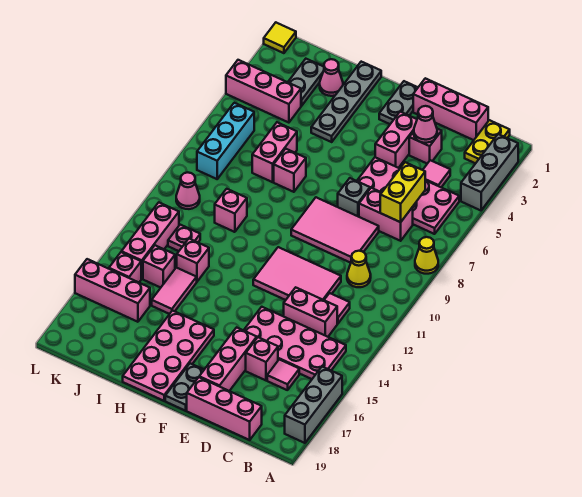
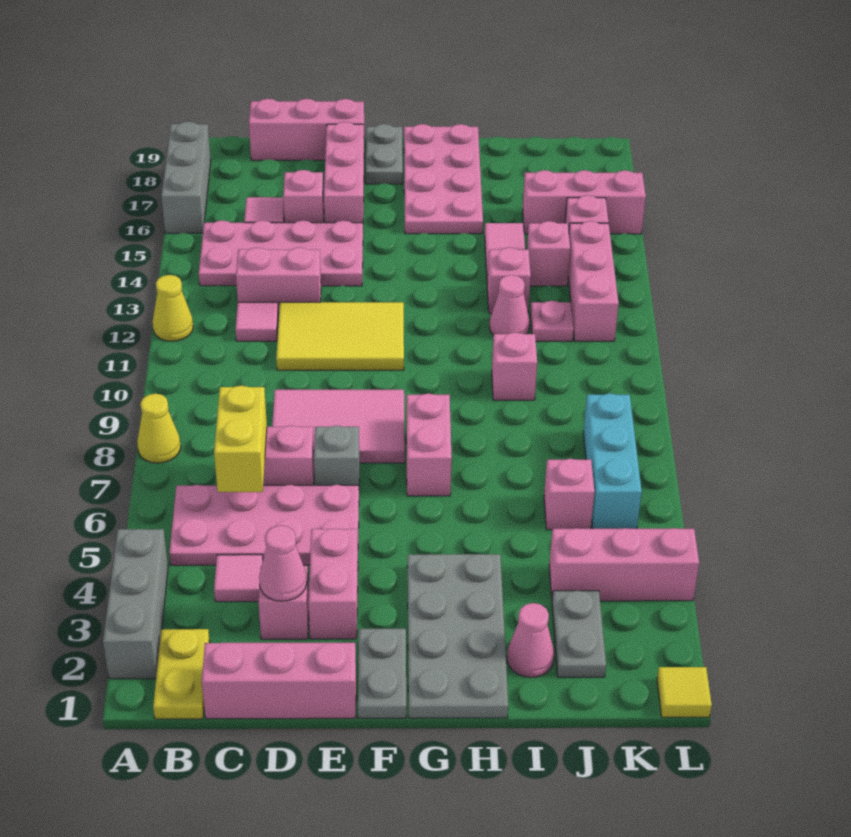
yellow 1x1 cone [347,251,371,287] -> yellow 1x1 cone moved to [153,275,193,341]
pink 2x3 tile [253,247,341,300] -> yellow 2x3 tile [276,302,404,370]
grey 1x4 plate [311,62,381,142] -> grey 2x4 plate [407,554,508,718]
pink 1x1 brick [274,149,306,192] -> pink 1x1 brick moved to [544,459,594,530]
pink 1x2 brick [252,122,297,182] -> pink 1x2 brick moved to [406,393,452,496]
pink 1x1 cone [176,173,200,209] -> pink 1x1 cone moved to [489,275,530,335]

